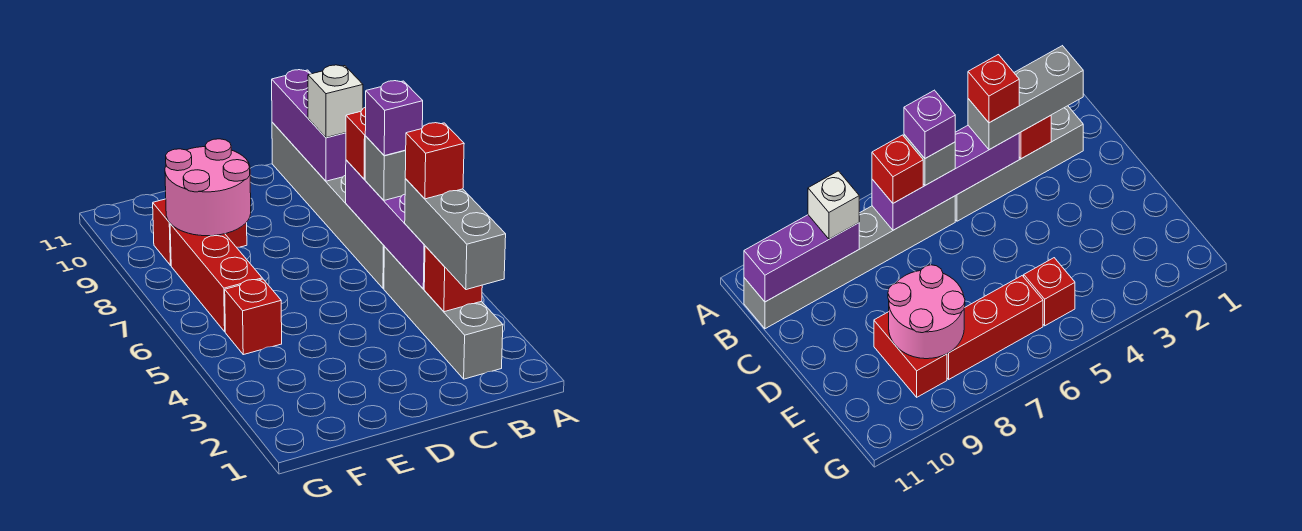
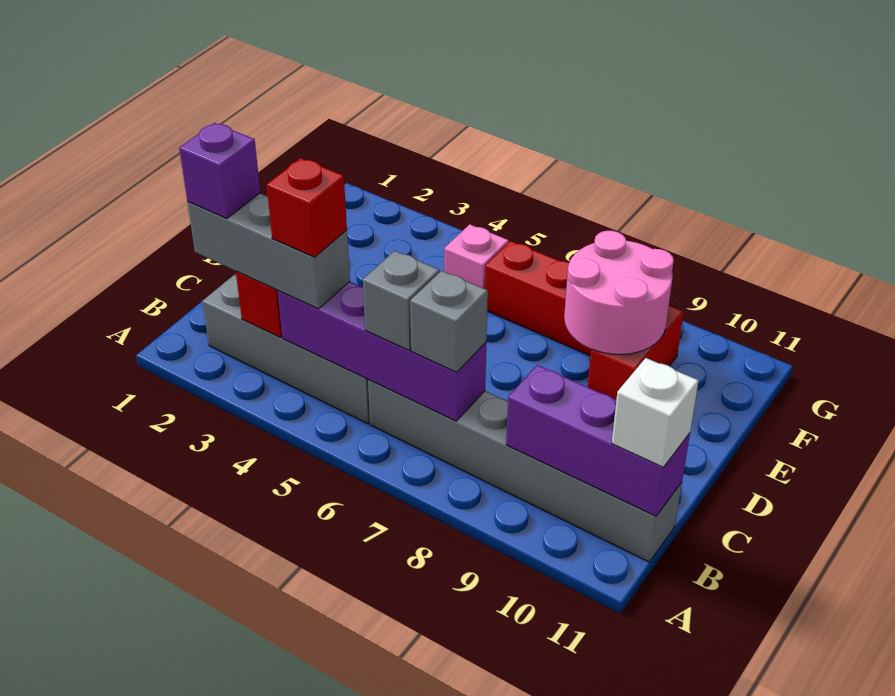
purple 1x1 brick [365,81,423,156] -> purple 1x1 brick moved to [179,123,260,219]
red 1x1 brick [346,107,366,179] -> grey 1x1 brick [410,271,488,372]
white 1x1 brick [308,65,363,138] -> white 1x1 brick moved to [612,358,698,467]
red 1x1 brick [225,279,282,355] -> pink 1x1 brick [444,224,509,289]

